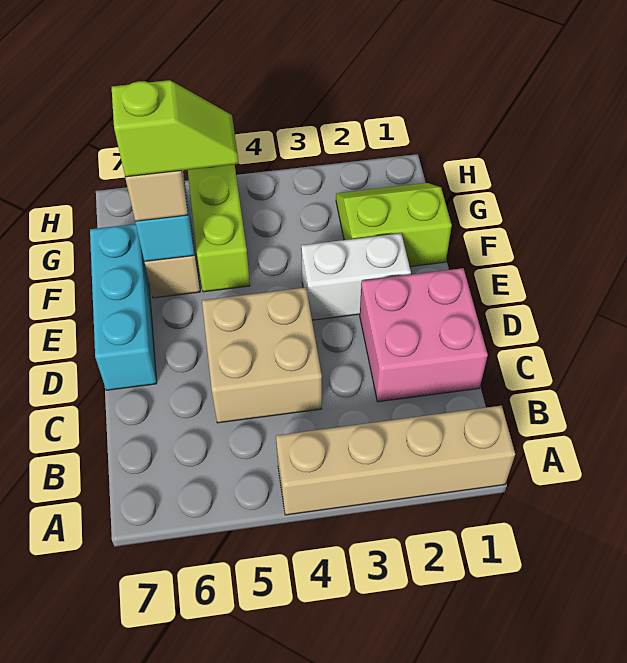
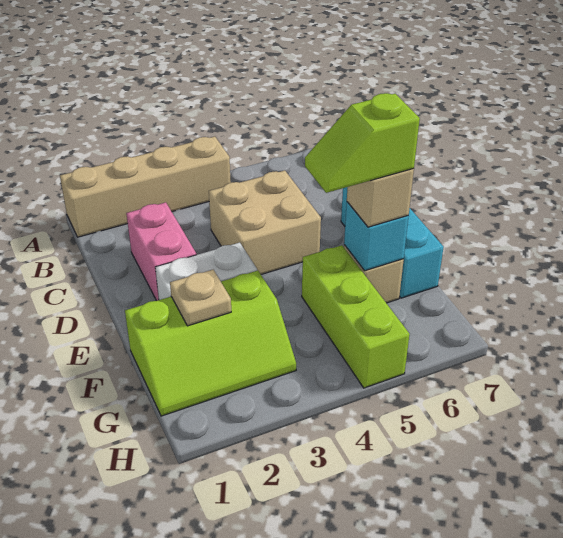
pink 2x2 brick [360,268,488,402] -> pink 1x2 brick [126,202,196,301]
lime 2x2 slope [336,183,452,267] -> lime 2x3 slope [125,270,296,416]
none -> tan 1x1 plate [170,270,231,326]

